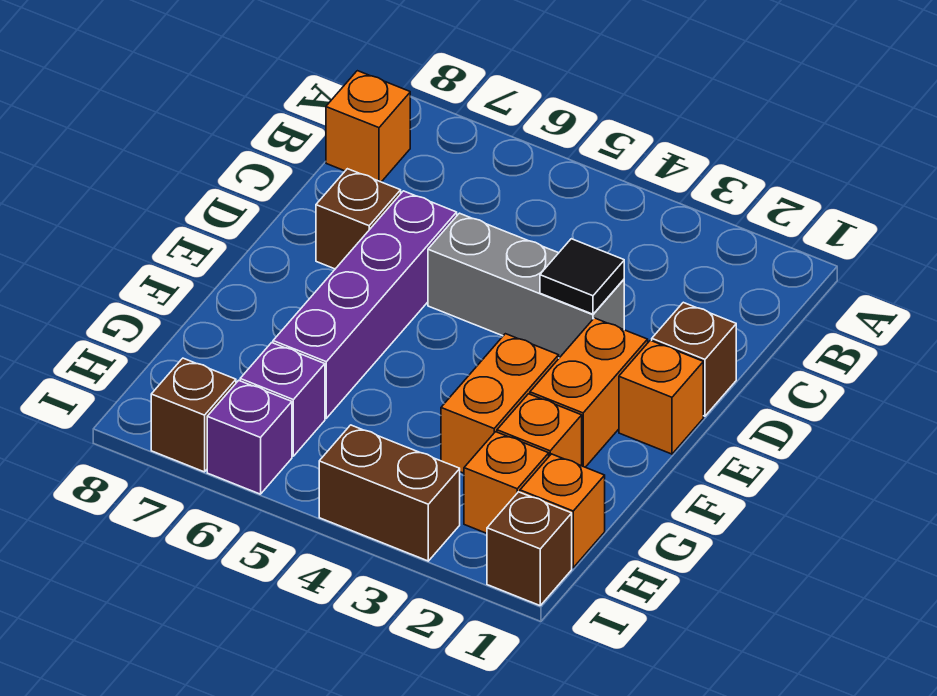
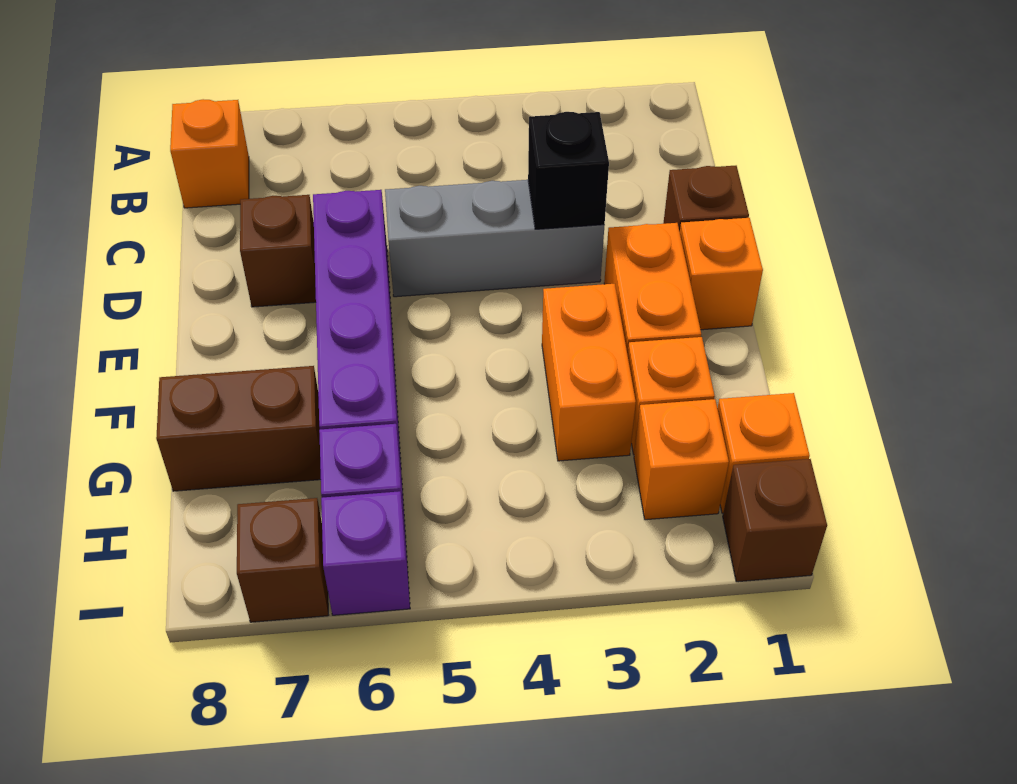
black 1x1 tile [540,239,624,314] -> black 1x1 brick [528,112,609,229]
brown 1x2 brick [319,425,460,561] -> brown 1x2 brick moved to [156,366,321,491]

